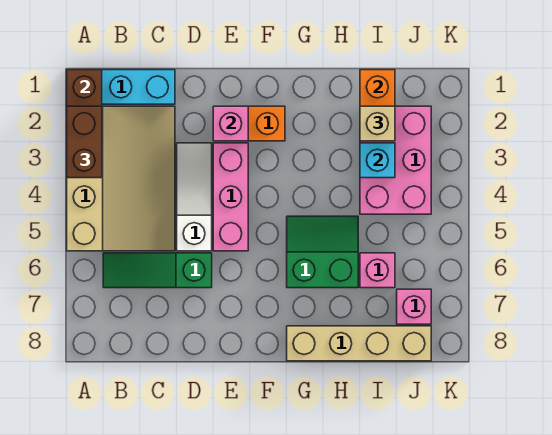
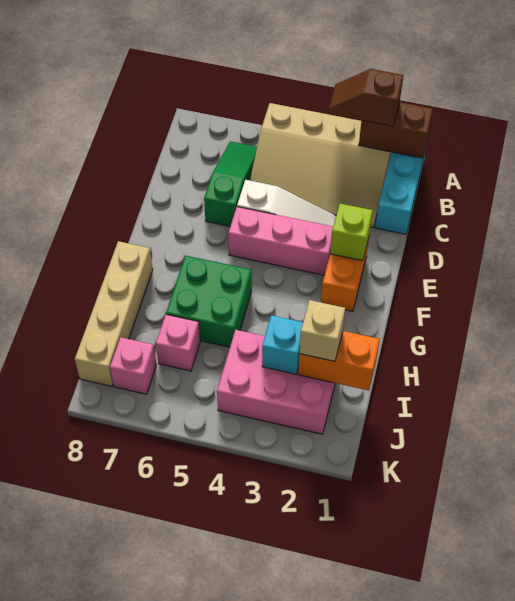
brown 1x2 brick [67,106,102,178] -> brown 1x2 slope [328,69,404,126]
pink 1x1 brick [213,106,248,141] -> lime 1x1 brick [330,203,373,261]
green 2x2 slope [287,216,358,288] -> green 2x2 brick [166,256,252,347]

